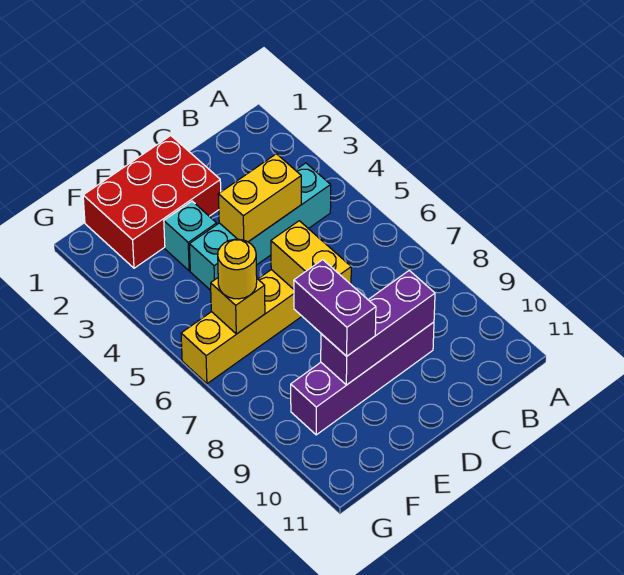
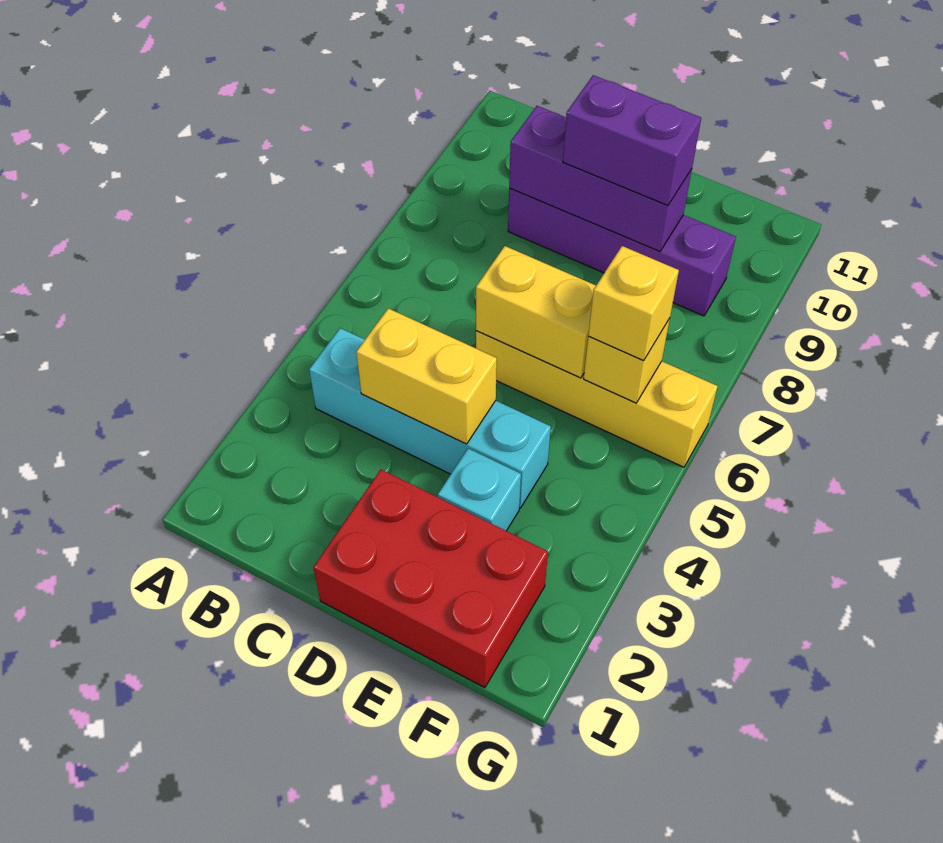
yellow 1x2 brick [271,221,351,289] -> yellow 1x2 brick turned to [476,246,596,378]
purple 1x2 brick [294,260,376,356] -> purple 1x2 brick turned to [563,75,701,206]
yellow 1x1 round brick [218,239,257,299] -> yellow 1x1 brick [588,246,679,361]

